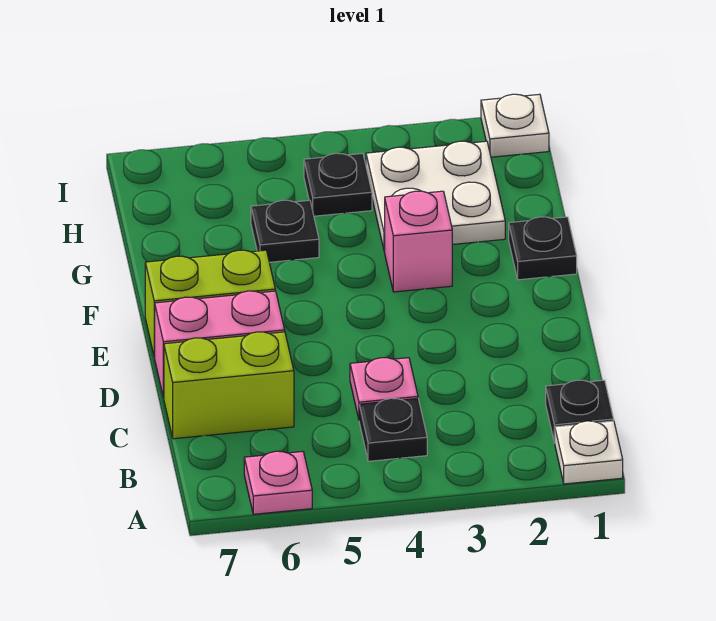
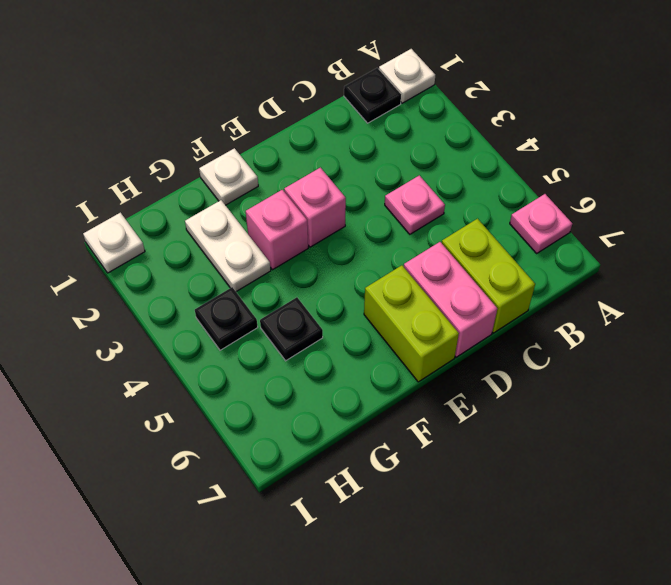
black 1x1 plate [359,398,427,461] -> none
none -> pink 1x1 brick [284,168,346,247]
black 1x1 plate [509,217,577,280] -> white 1x1 plate [199,148,258,205]
white 2x2 plate [366,141,505,251] -> white 1x2 plate [185,200,271,292]

